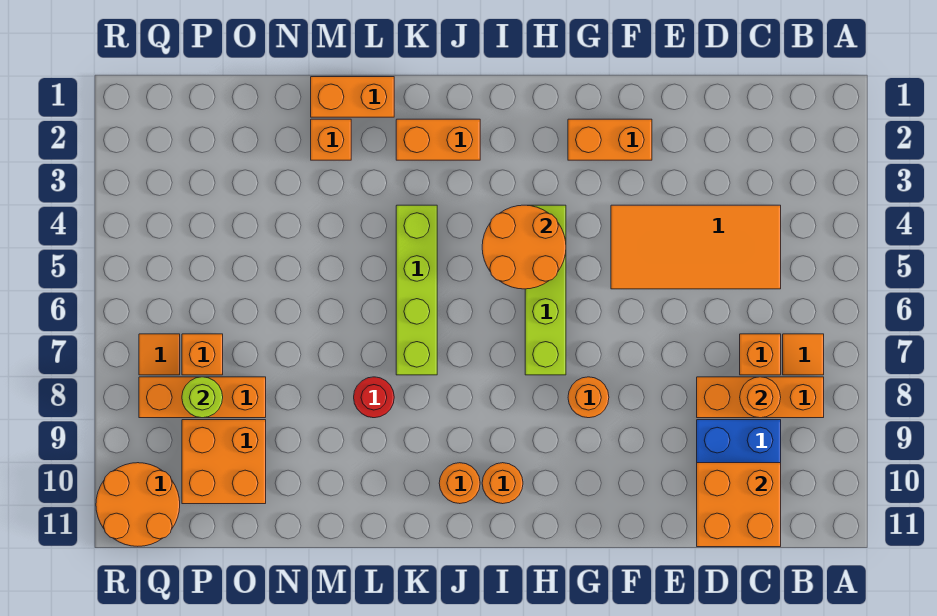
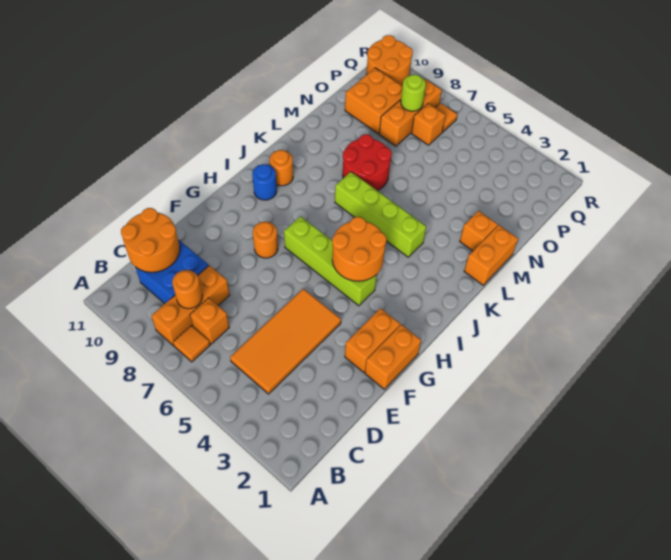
orange 2x2 brick [697,463,781,547] -> orange 2x2 round brick [121,208,180,272]
orange 1x1 round brick [482,463,523,504] -> blue 1x1 round brick [252,164,277,200]
orange 1x2 brick [396,119,480,160] -> orange 1x2 brick moved to [365,324,421,389]
red 1x1 round brick [354,377,394,418] -> red 2x2 round brick [343,134,392,191]

